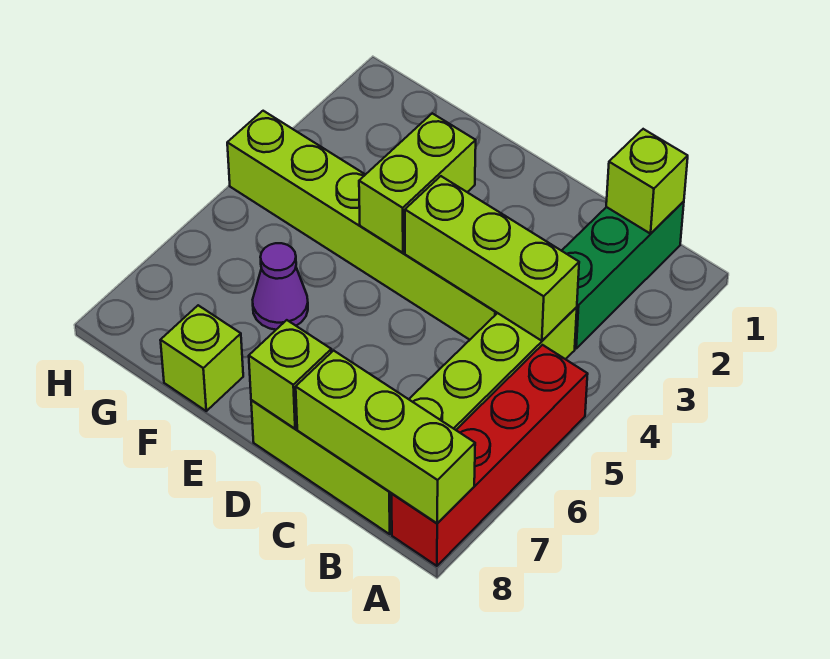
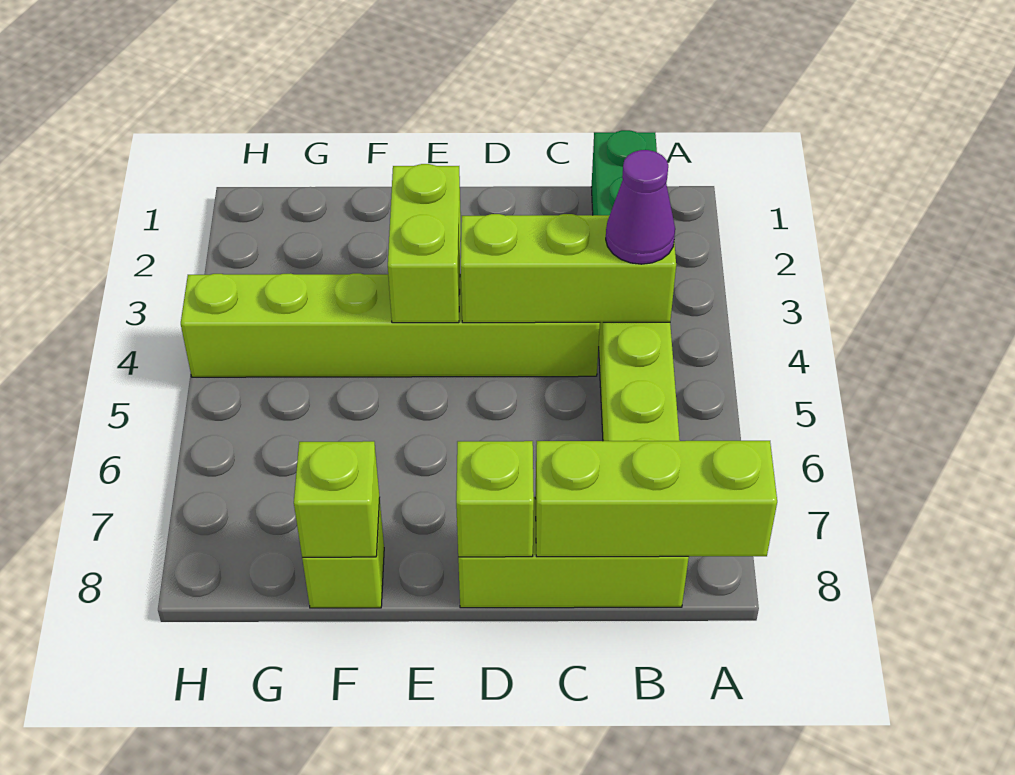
red 1x4 brick [392,345,588,566] -> none
lime 1x1 brick [606,129,688,234] -> lime 1x1 brick moved to [294,441,380,557]
purple 1x1 cone [253,243,308,330] -> purple 1x1 cone moved to [606,150,675,264]

